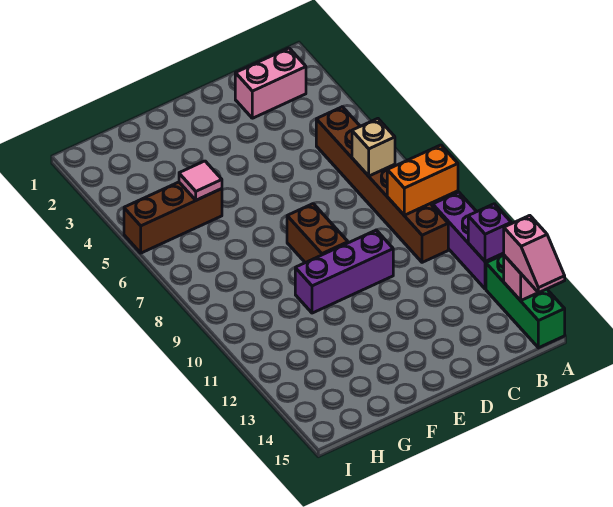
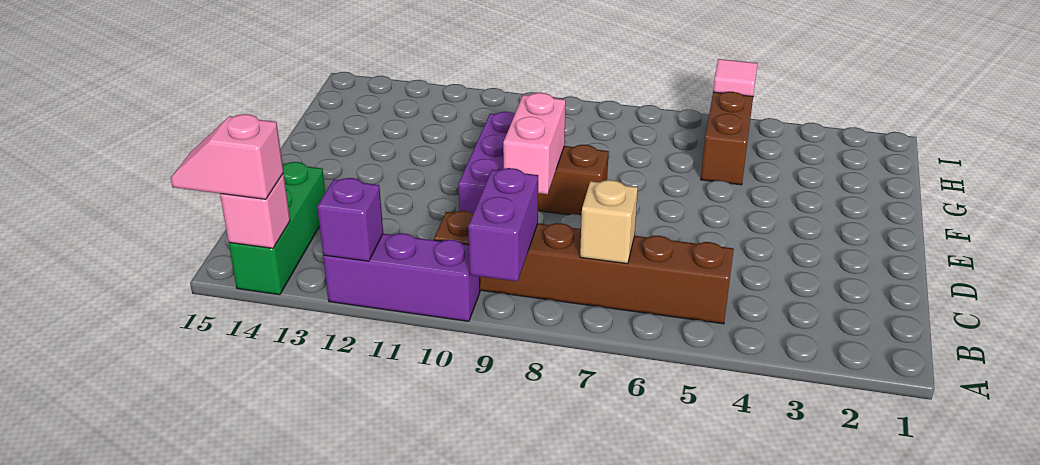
orange 1x2 brick [387,145,458,215] -> purple 1x2 brick [468,168,538,281]
green 1x3 brick [486,255,565,348] -> green 1x3 brick turned to [229,162,325,295]
pink 1x2 brick [235,48,306,118] -> pink 1x2 brick moved to [503,93,566,194]
pink 1x1 tile [179,161,222,200] -> pink 1x1 tile moved to [713,59,758,96]

